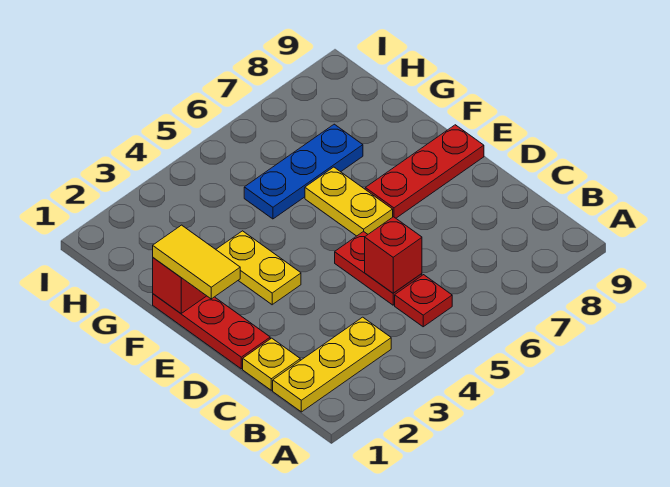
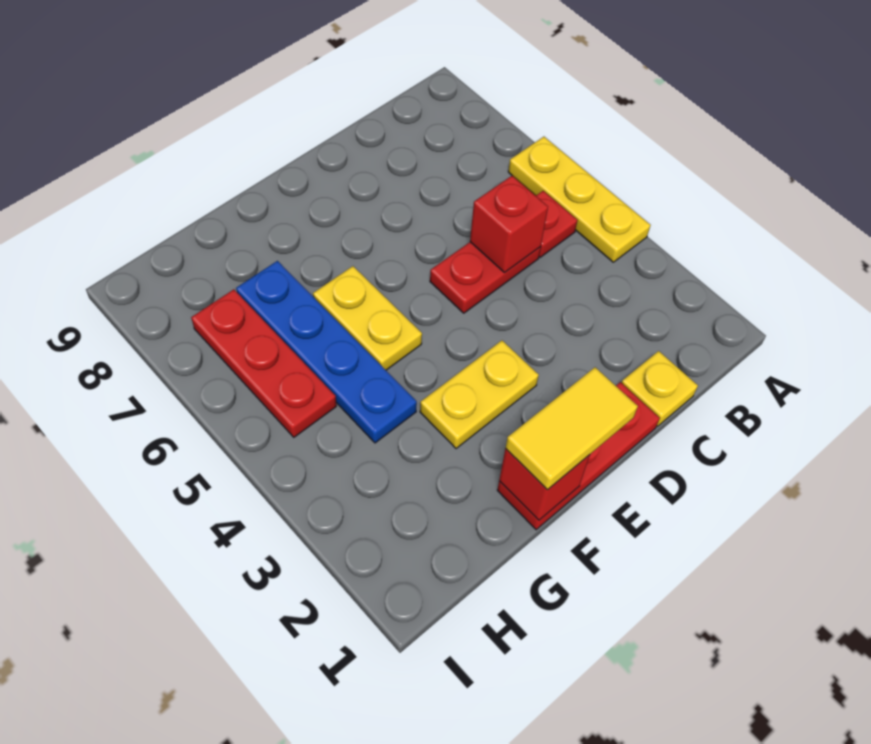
yellow 1x3 plate [273,317,391,412] -> yellow 1x3 plate moved to [508,137,651,262]
yellow 1x2 plate [305,167,393,236] -> yellow 1x2 plate turned to [313,266,422,370]
red 1x3 plate [365,125,484,218] -> red 1x3 plate moved to [191,289,336,437]
blue 1x3 plate [244,124,363,219] -> blue 1x4 plate [236,261,417,443]

